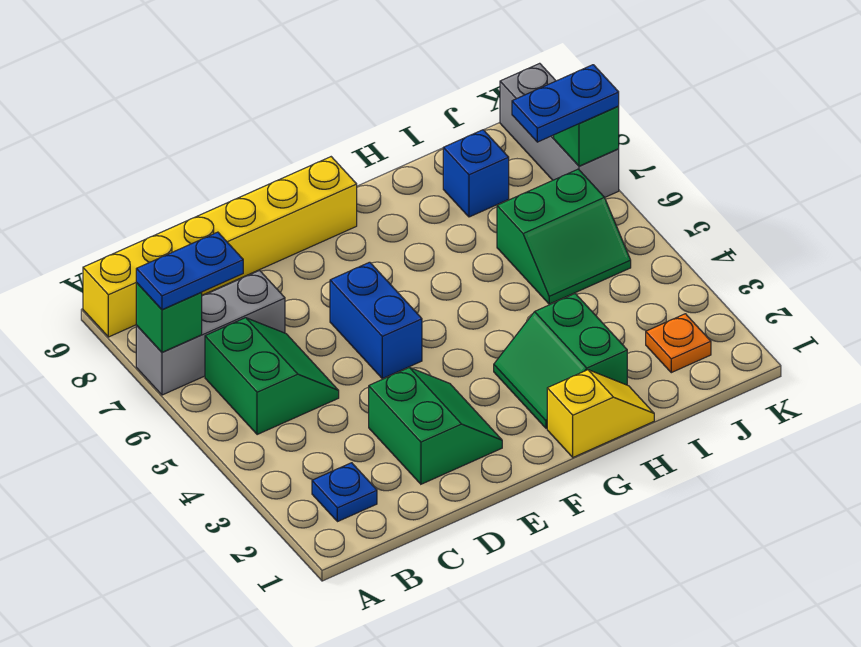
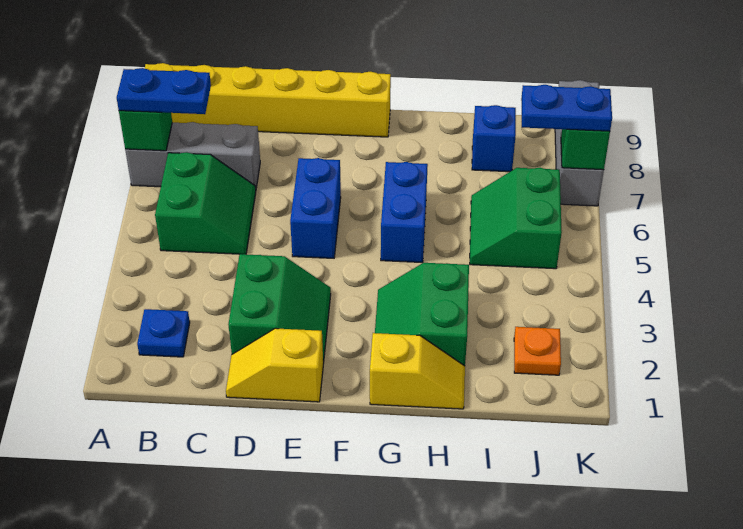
none -> yellow 1x2 slope [226,328,323,402]
none -> blue 1x2 brick [381,162,428,263]
green 2x2 slope [497,169,631,304] -> green 2x2 slope turned to [470,168,562,269]

